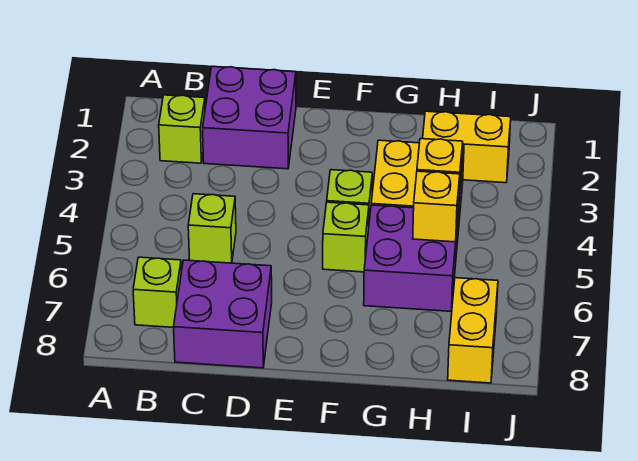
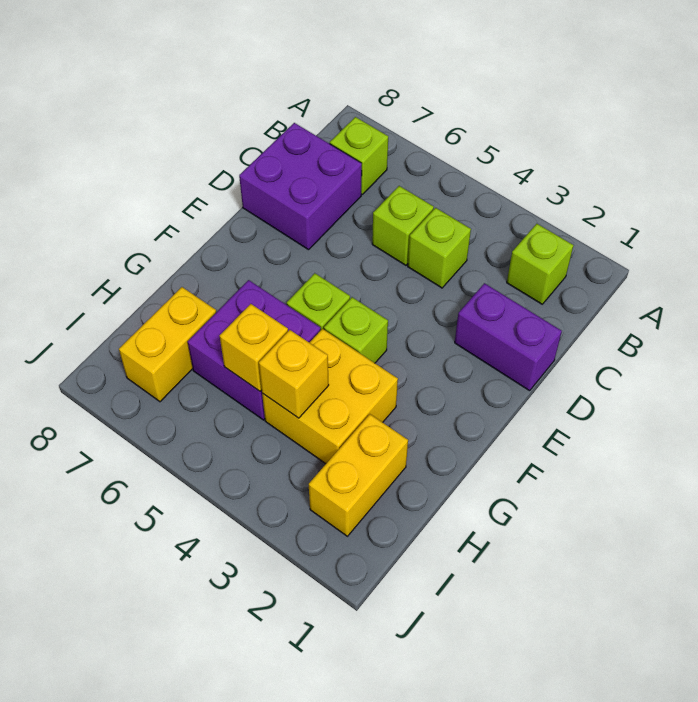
purple 2x2 brick [203,67,296,169] -> purple 1x2 brick [455,283,562,391]
none -> lime 1x1 brick [408,208,471,288]
yellow 1x2 brick [448,278,498,383] -> yellow 1x2 brick turned to [119,287,216,402]

